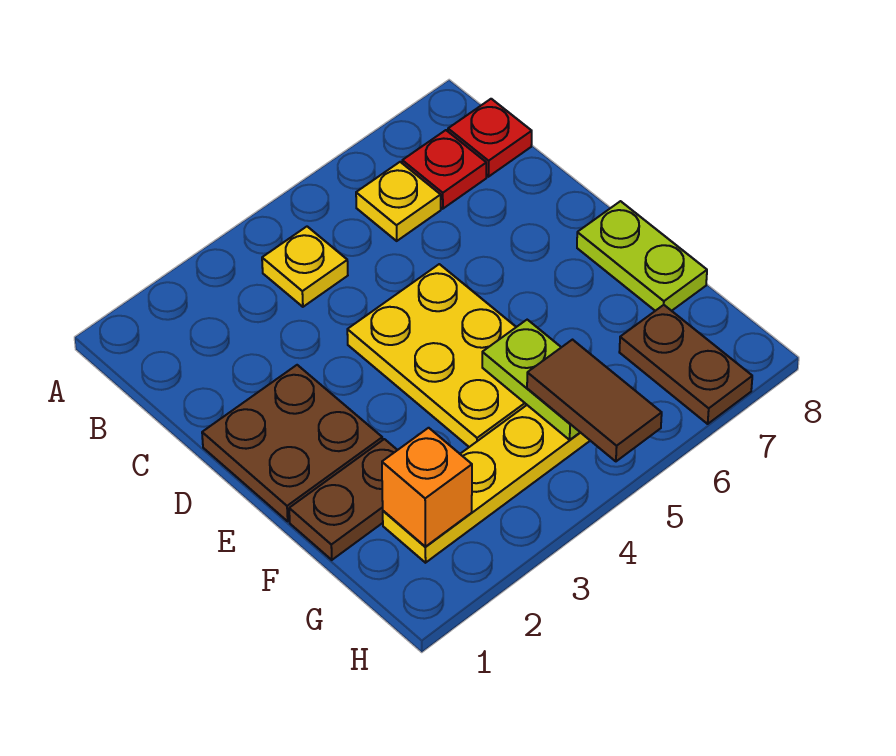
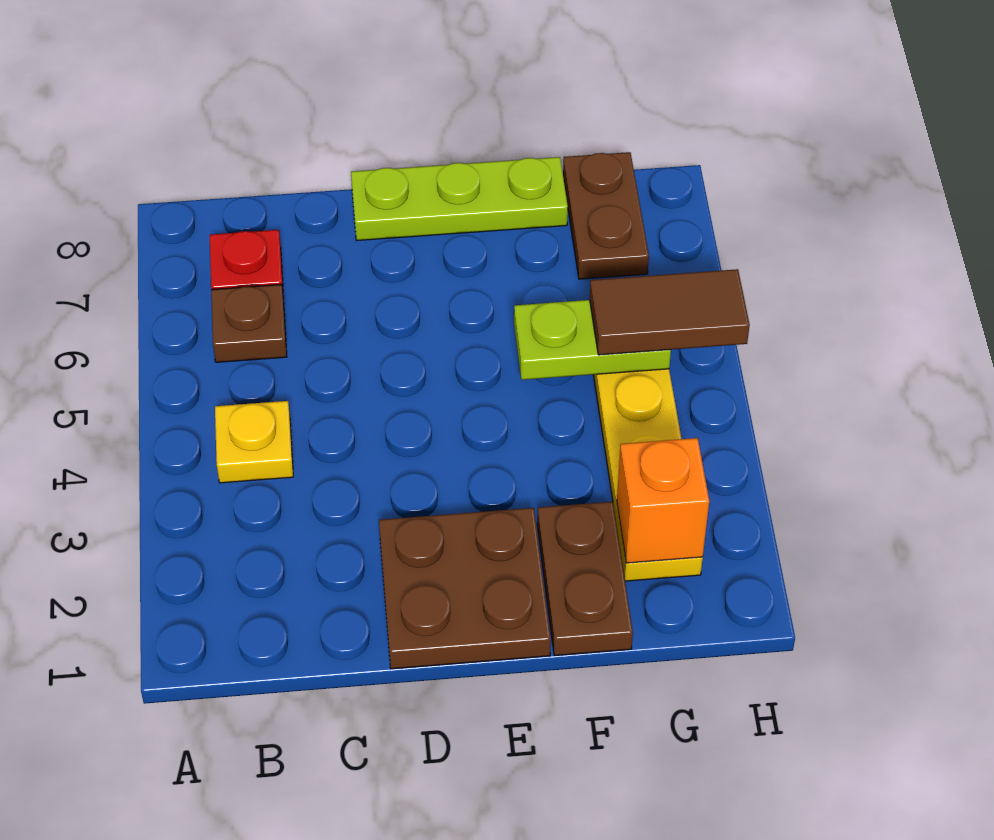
yellow 1x1 plate [356,162,441,241] -> brown 1x1 plate [211,285,287,362]
red 1x1 plate [448,99,532,177] -> none
yellow 2x3 plate [347,264,527,447] -> none
lime 1x2 plate [577,201,707,311] -> lime 1x3 plate [351,157,568,240]
brown 1x2 plate [619,305,752,424] -> brown 1x2 plate turned to [563,152,649,279]

